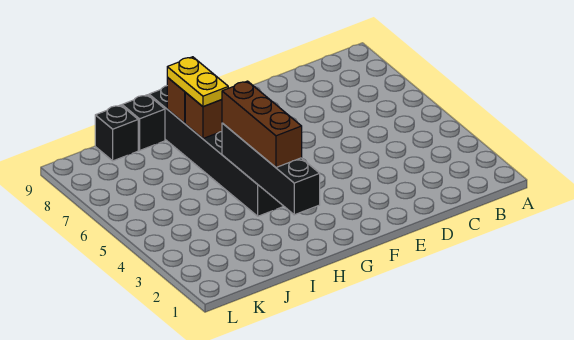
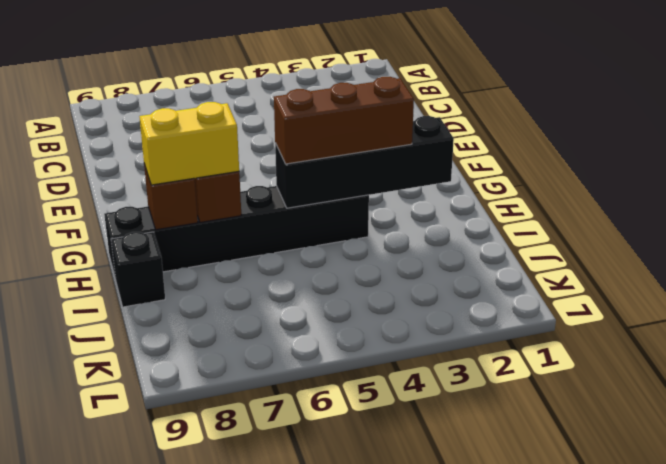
yellow 1x2 plate [167,57,228,107] -> yellow 1x2 brick [139,102,239,185]
black 1x1 brick [95,105,138,161] -> none

